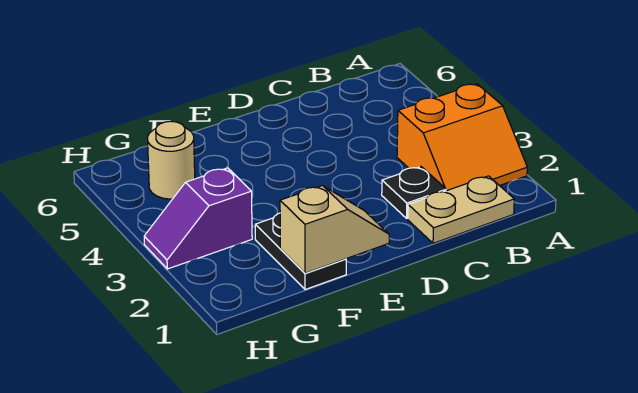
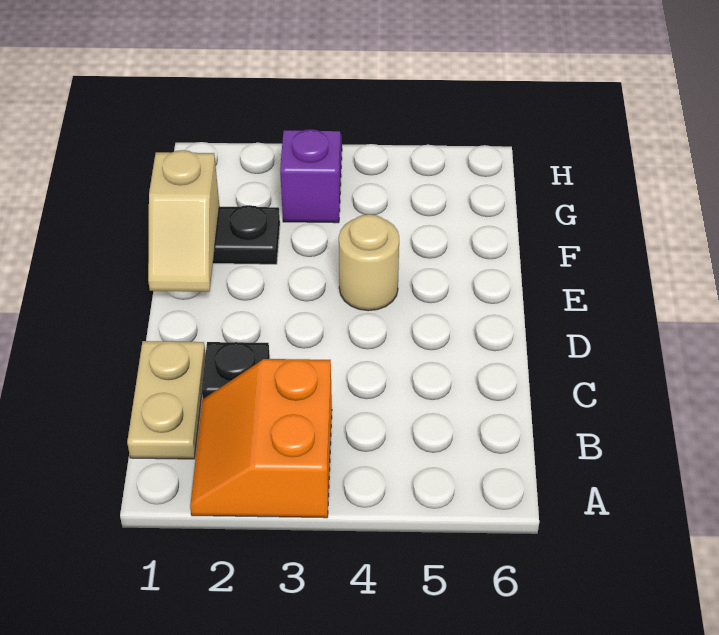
tan 1x1 round brick [147,121,195,199] -> tan 1x1 round brick moved to [339,214,399,311]

